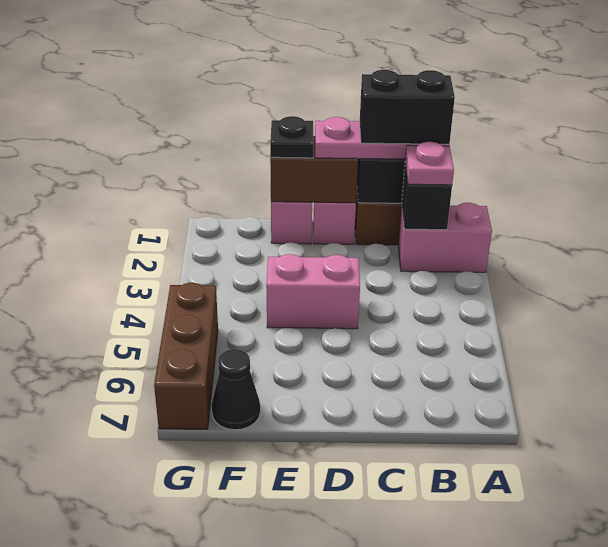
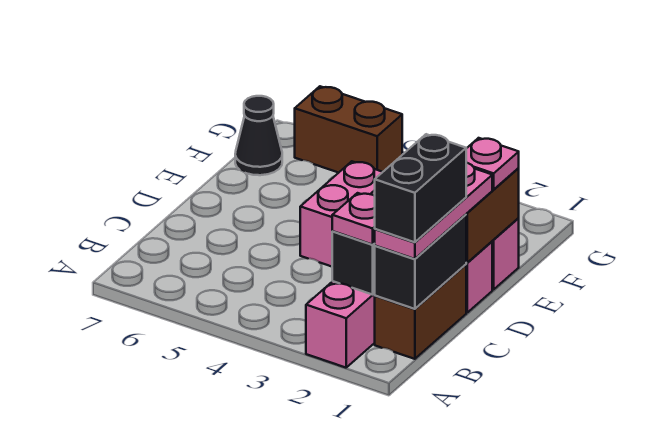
black 1x1 plate [270,116,313,158] -> pink 1x1 plate [466,138,519,189]
brown 1x3 brick [154,283,218,429] -> brown 1x2 brick [295,86,402,173]

